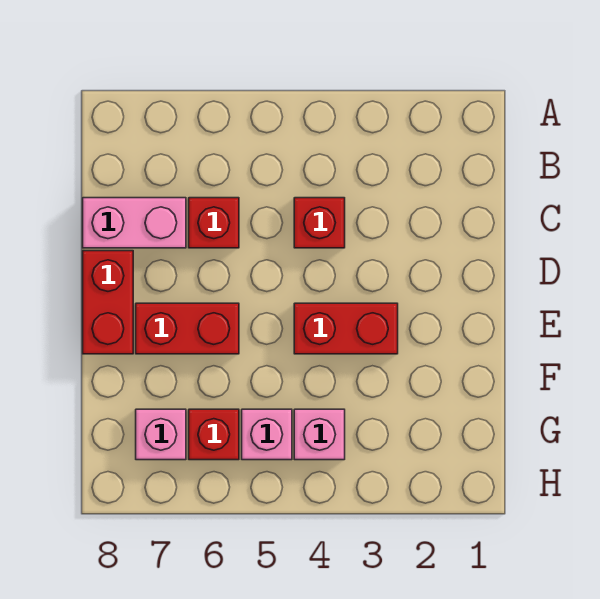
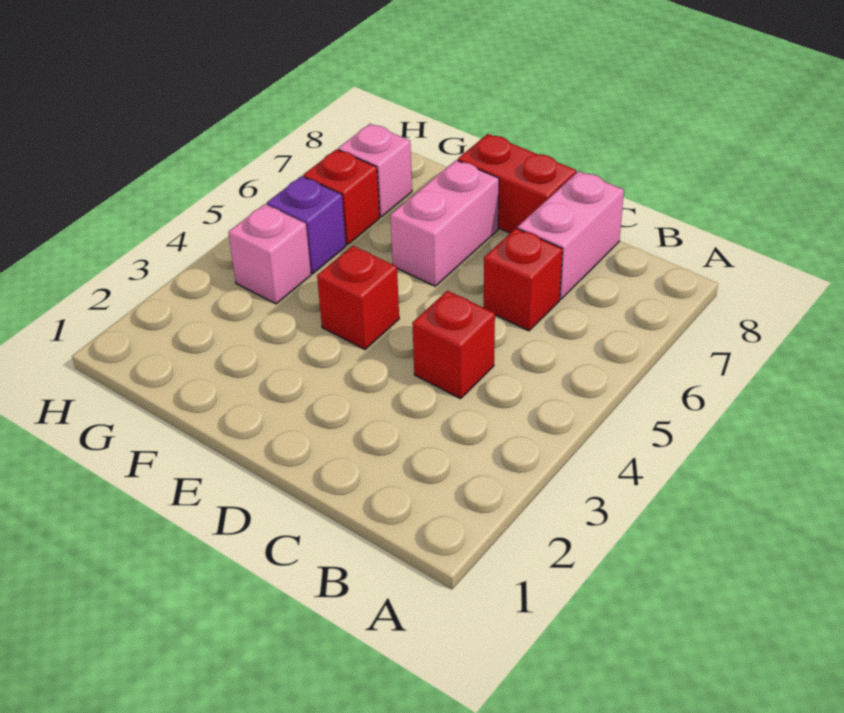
red 1x2 brick [294,303,398,354] -> red 1x1 brick [317,246,399,349]
red 1x2 brick [136,303,239,354] -> pink 1x2 brick [390,160,499,286]
pink 1x1 brick [242,409,292,460] -> purple 1x1 brick [267,176,346,274]

